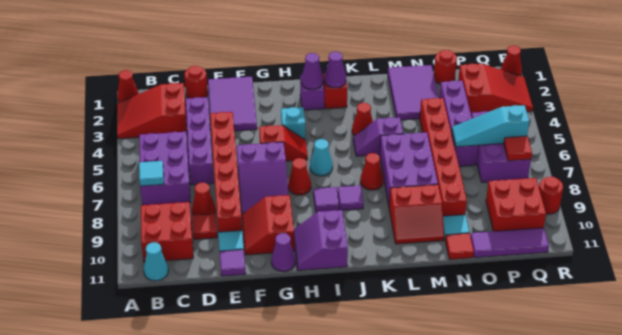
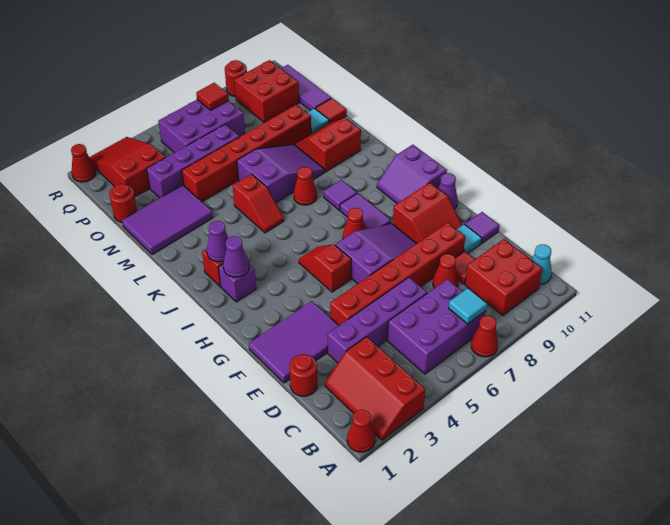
red 2x3 slope [117,83,187,139] -> red 2x3 slope turned to [325,337,425,440]
cyan 1x1 brick [281,107,305,139] -> none
purple 2x2 slope [294,210,348,270] -> purple 2x2 slope turned to [377,145,447,203]
cyan 1x1 cone [310,139,333,176] -> none
purple 1x1 tile [313,187,339,212] -> purple 1x2 tile [340,193,391,229]
red 1x1 cone [352,103,373,136] -> red 1x1 cone moved to [471,316,498,357]
purple 1x2 slope [353,117,403,156] -> red 1x2 slope [233,174,284,233]
purple 2x3 brick [380,132,438,205] -> purple 2x3 slope [237,144,324,203]
red 2x2 slope [389,185,444,244] -> red 2x2 slope turned to [295,118,361,172]
cyan 1x3 slope [452,105,529,147] -> none

